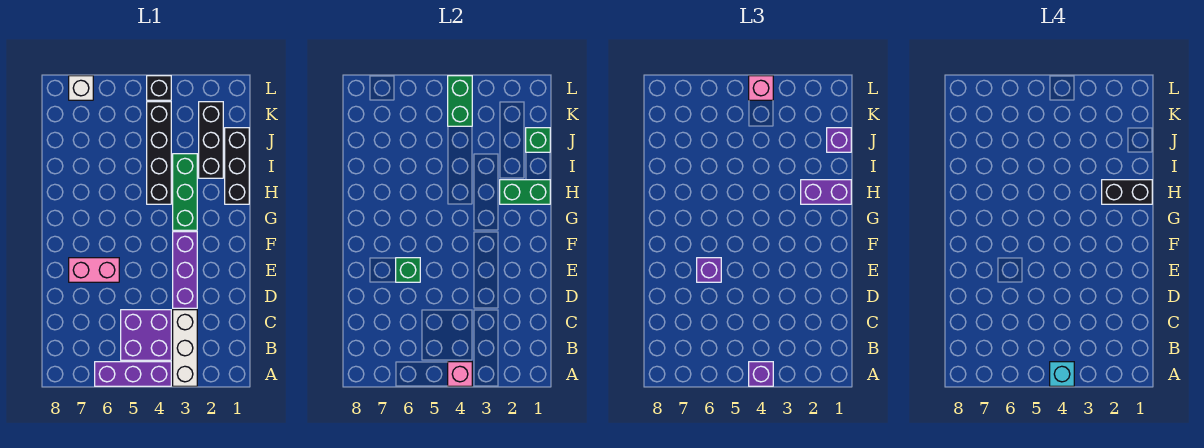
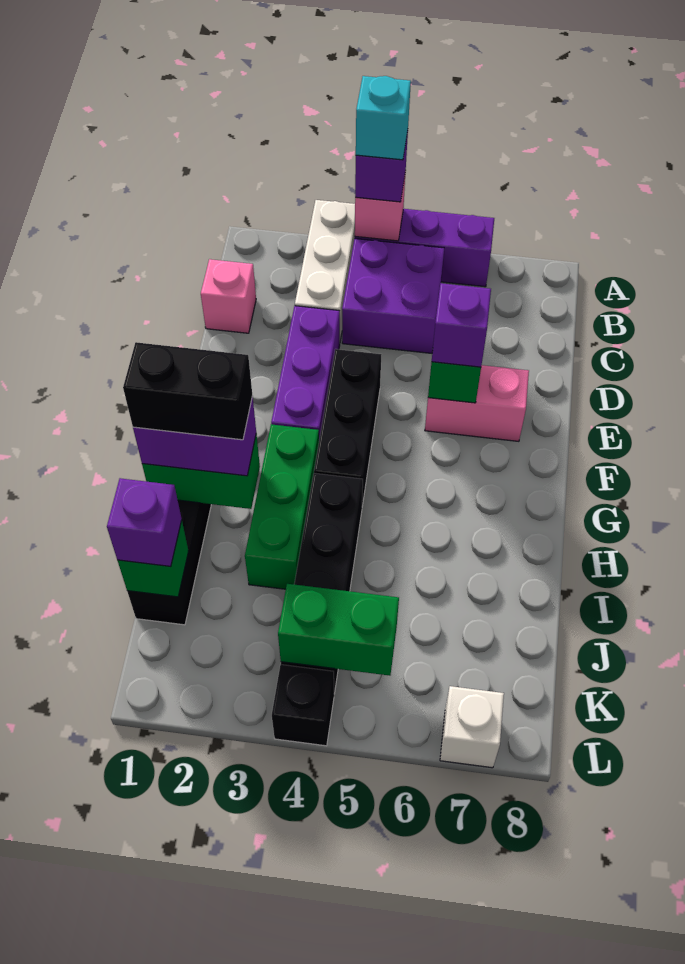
black 1x3 brick [199,102,223,178] -> black 1x3 brick moved to [314,349,381,506]
green 1x2 brick [448,76,472,126] -> green 1x2 brick turned to [278,584,399,676]
pink 1x1 brick [749,76,773,100] -> pink 1x1 brick moved to [201,259,256,333]

